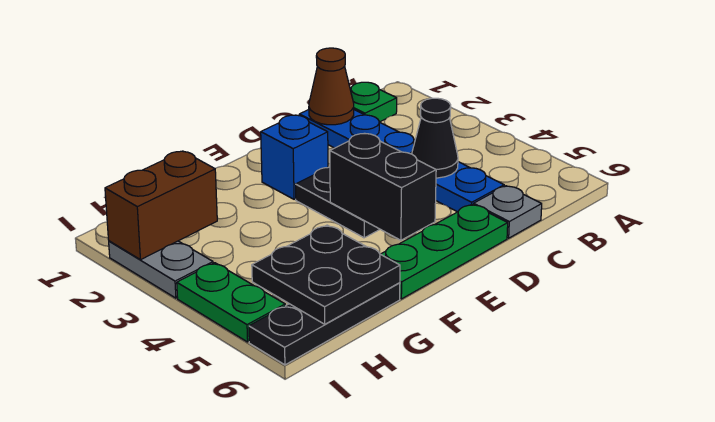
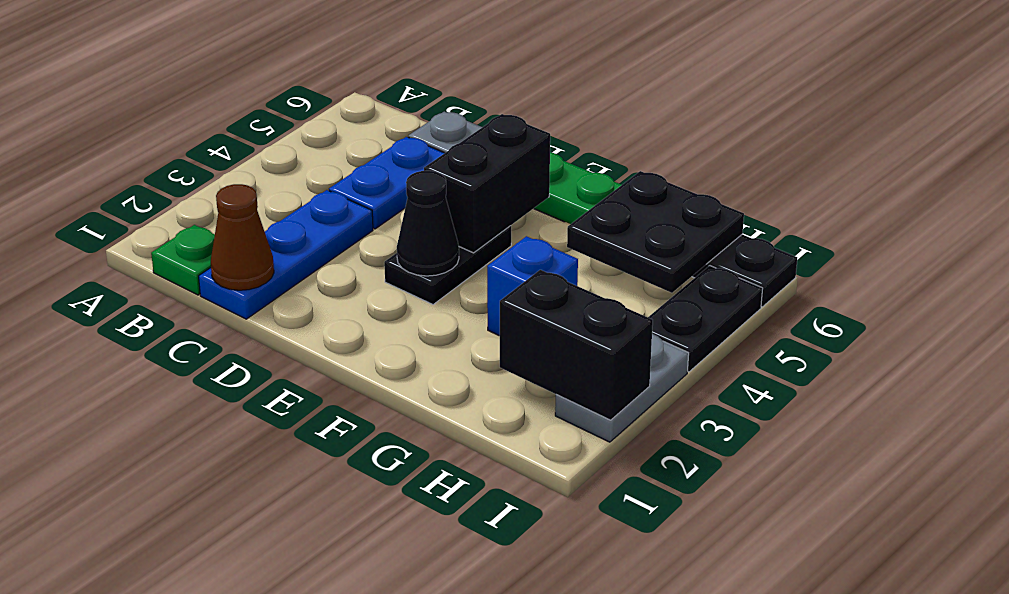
black 1x1 cone [412,98,458,178] -> black 1x1 cone moved to [397,171,459,276]
blue 1x1 brick [261,115,328,199] -> blue 1x1 brick moved to [487,236,578,336]
brown 1x2 brick [105,151,217,260] -> black 1x2 brick [500,270,653,420]
green 1x2 plate [177,263,285,342] -> black 1x2 plate [648,266,763,372]

